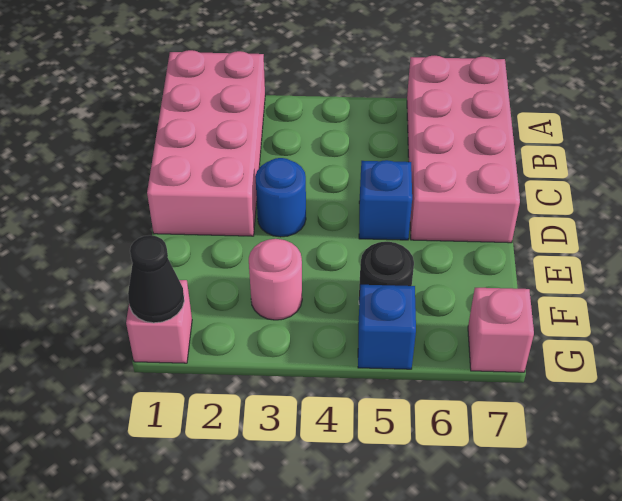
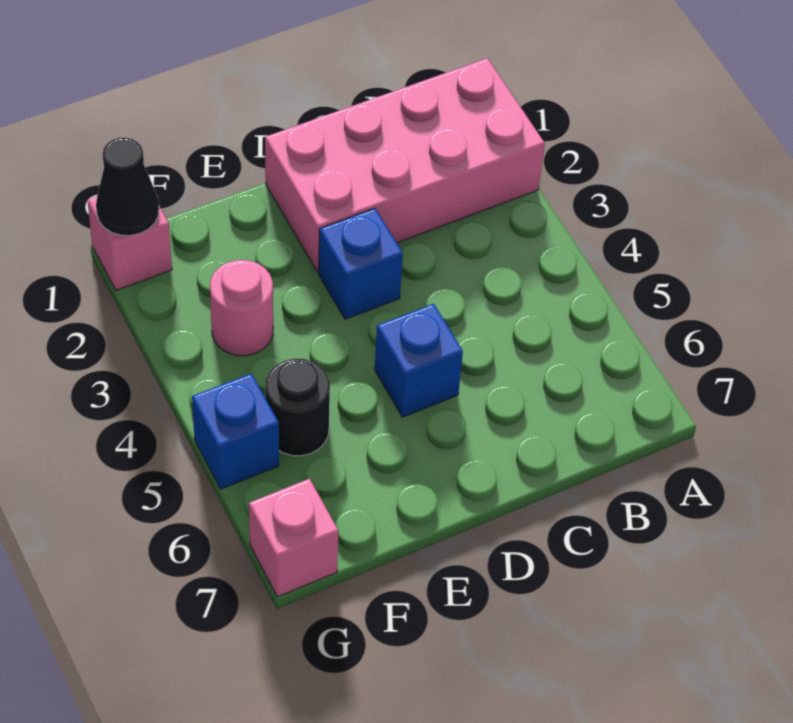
pink 2x4 brick [407,56,520,243] -> none
blue 1x1 round brick [255,158,306,237] -> blue 1x1 brick [319,208,403,319]

